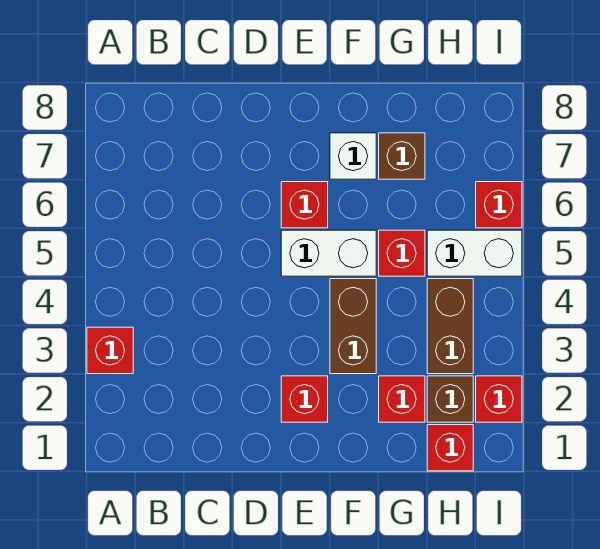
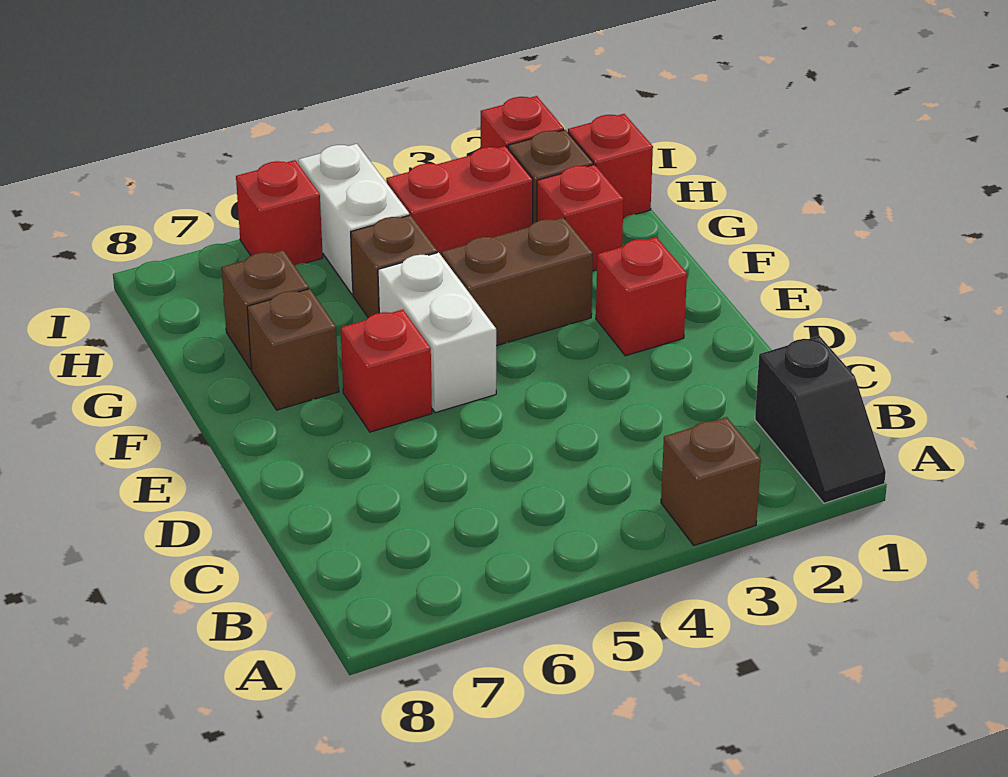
none -> black 1x2 slope [755,336,886,503]
red 1x1 brick [87,327,133,374] -> brown 1x1 brick [661,417,761,545]
white 1x1 brick [330,133,376,179] -> brown 1x1 brick [247,289,339,410]
red 1x1 brick [379,230,425,276] -> brown 1x1 brick [351,215,437,318]
brown 1x2 brick [427,279,473,374] -> red 1x2 brick [386,146,533,256]

